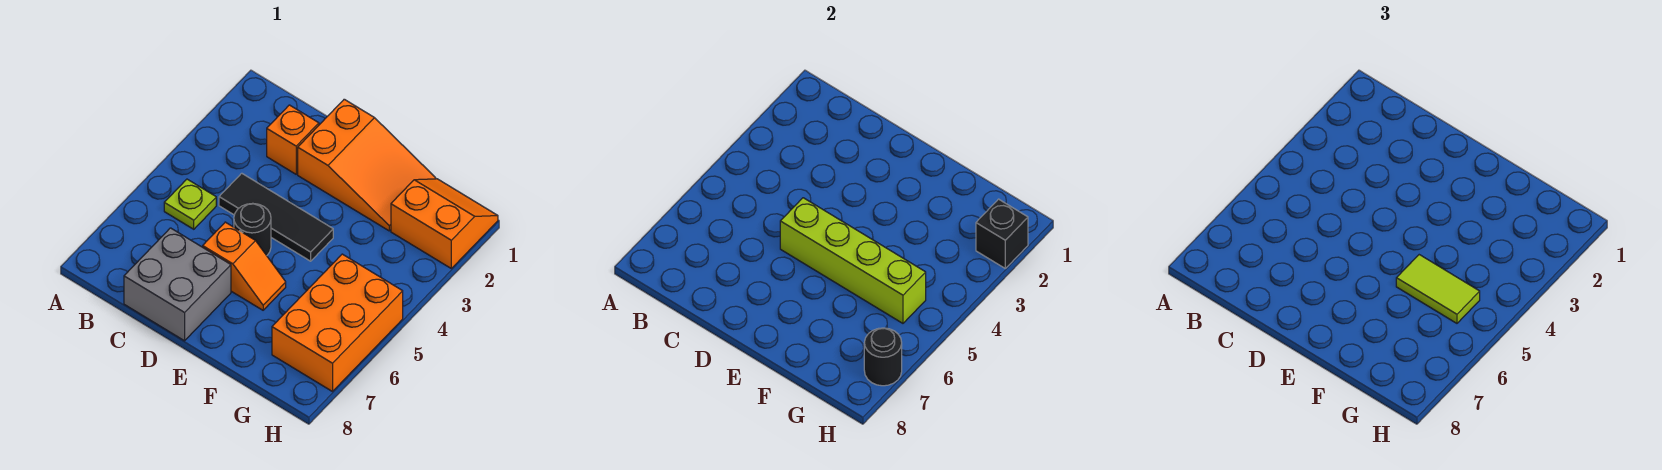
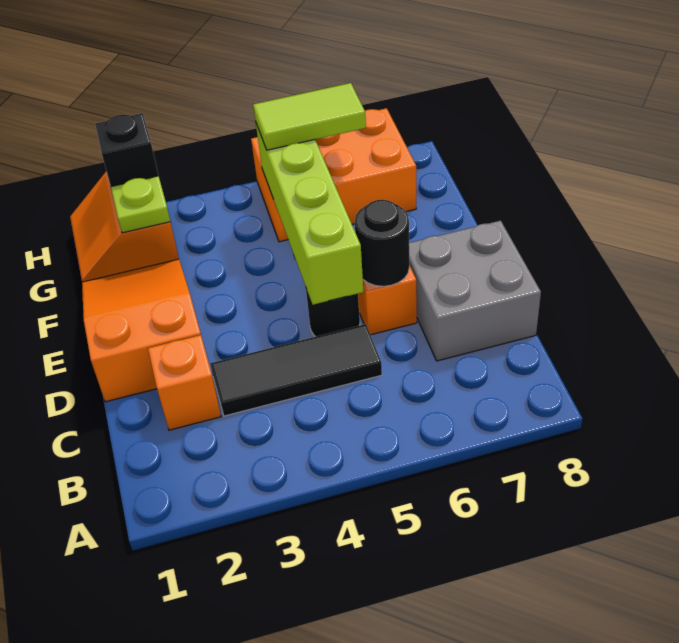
lime 1x1 plate [164,179,216,229] -> lime 1x1 plate moved to [111,176,170,233]
black 1x3 tile [219,173,333,261] -> black 1x3 tile turned to [210,324,382,416]
lime 1x2 tile [1396,255,1480,323] -> lime 1x2 tile turned to [253,83,366,150]
black 1x1 round brick [864,328,902,386] -> black 1x1 round brick moved to [355,200,409,286]

